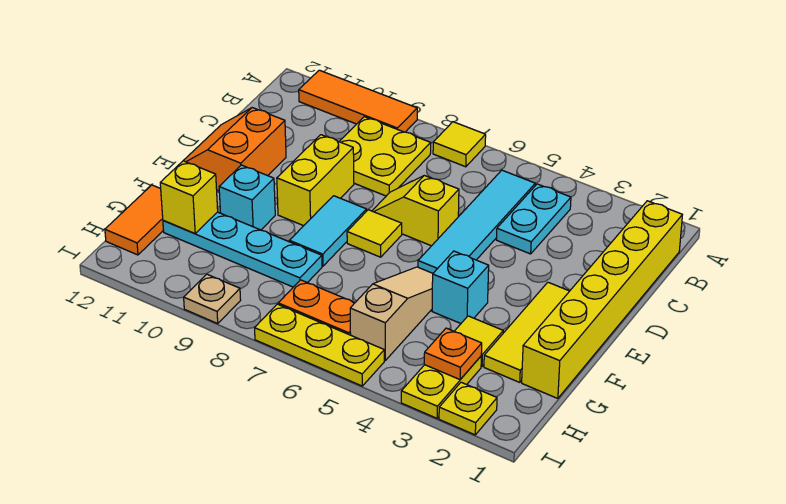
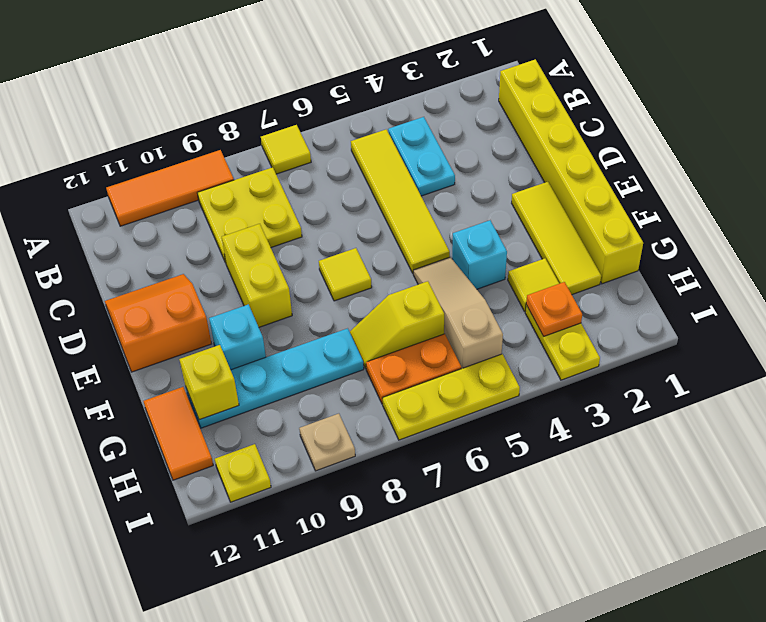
cyan 1x4 tile [418,170,535,273] -> yellow 1x4 tile [351,129,450,273]
yellow 1x2 slope [372,176,459,246] -> yellow 1x2 slope moved to [350,281,444,368]
orange 2x2 slope [183,108,286,191] -> orange 2x2 slope turned to [105,274,211,372]
cyan 1x2 tile [289,196,367,266] -> none
yellow 1x1 plate [439,382,497,435] -> yellow 1x1 plate moved to [215,444,271,502]

